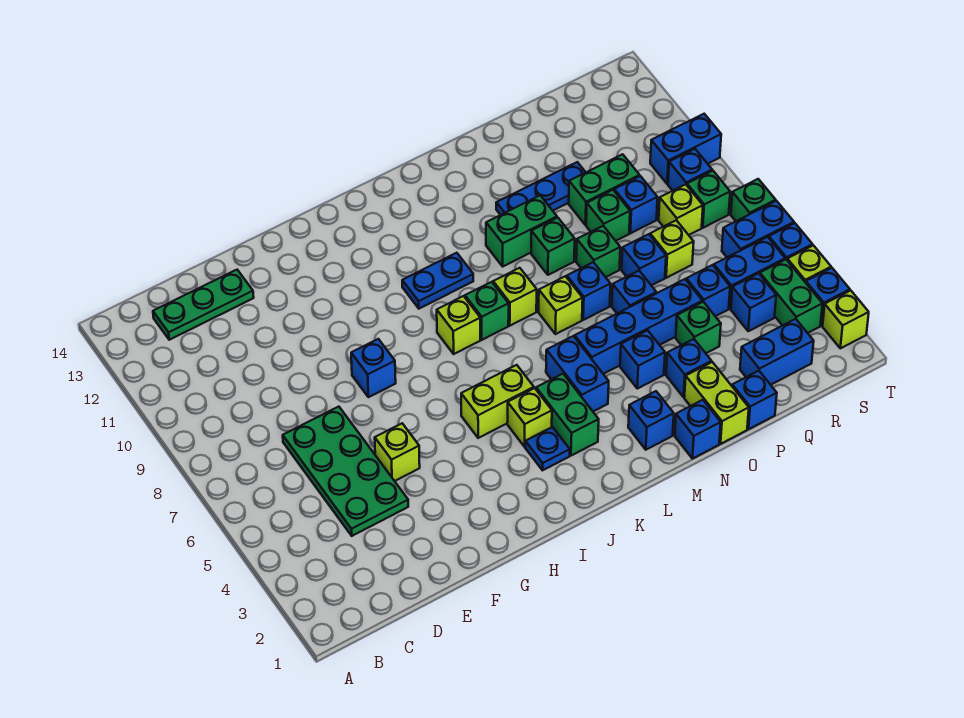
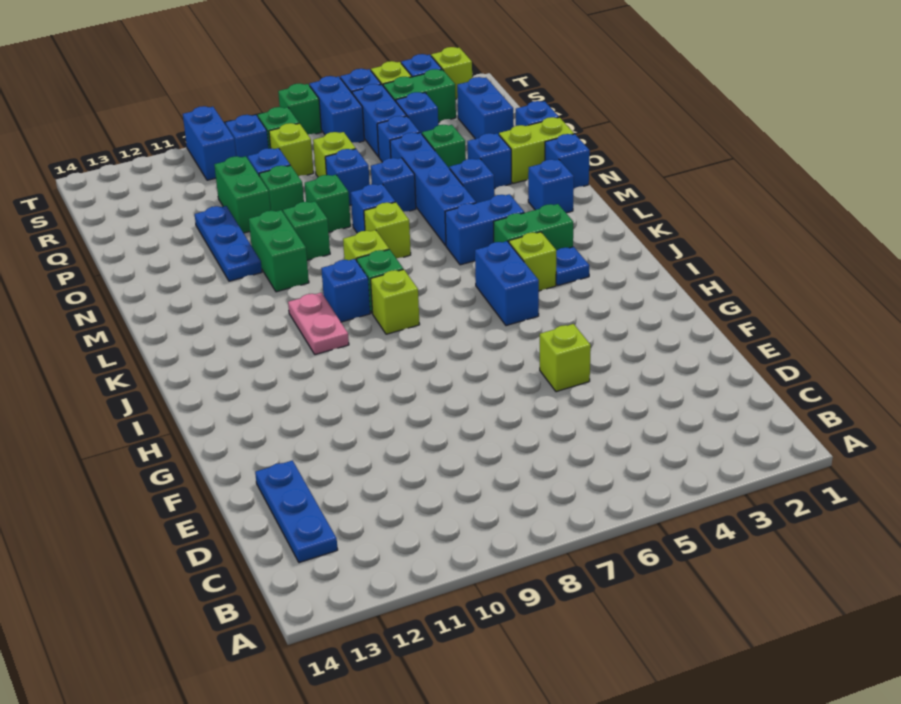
green 1x3 plate [153,270,254,340] -> blue 1x3 plate [255,461,338,563]
green 2x4 plate [283,407,408,536] -> none
blue 1x1 brick [351,339,396,397] -> blue 1x1 brick moved to [321,259,370,322]
lime 1x2 brick [461,365,534,438] -> blue 1x2 brick [475,241,539,326]
blue 1x2 plate [402,253,473,309] -> pink 1x2 plate [288,293,349,355]

